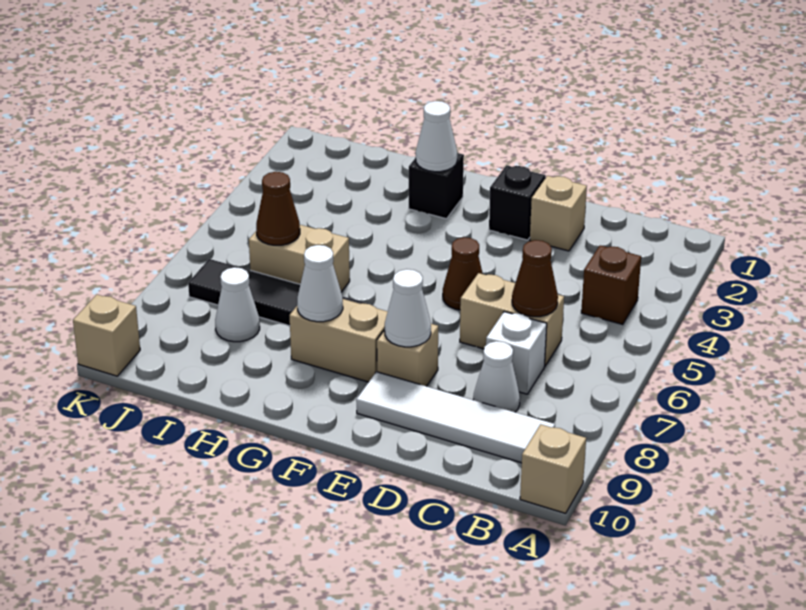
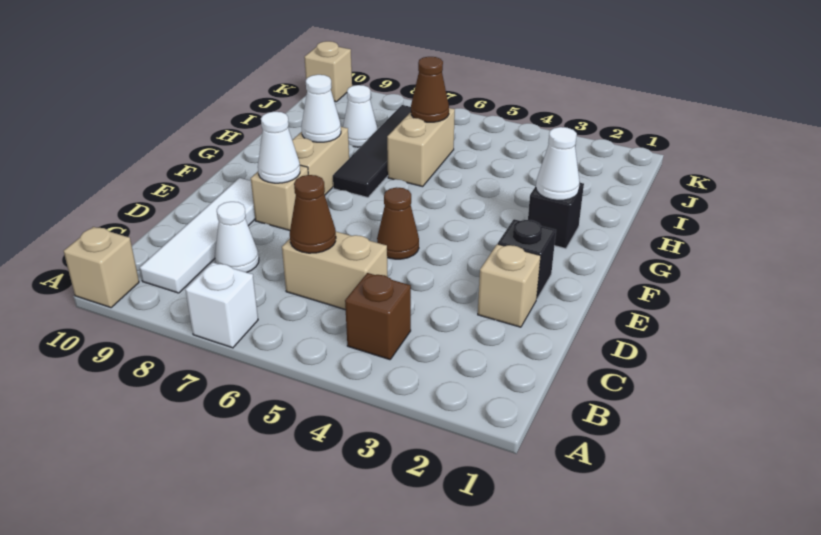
tan 1x2 brick [460,273,564,366] -> tan 1x2 brick turned to [282,232,388,310]
white 1x1 brick [486,312,547,394] -> white 1x1 brick moved to [185,262,258,348]

